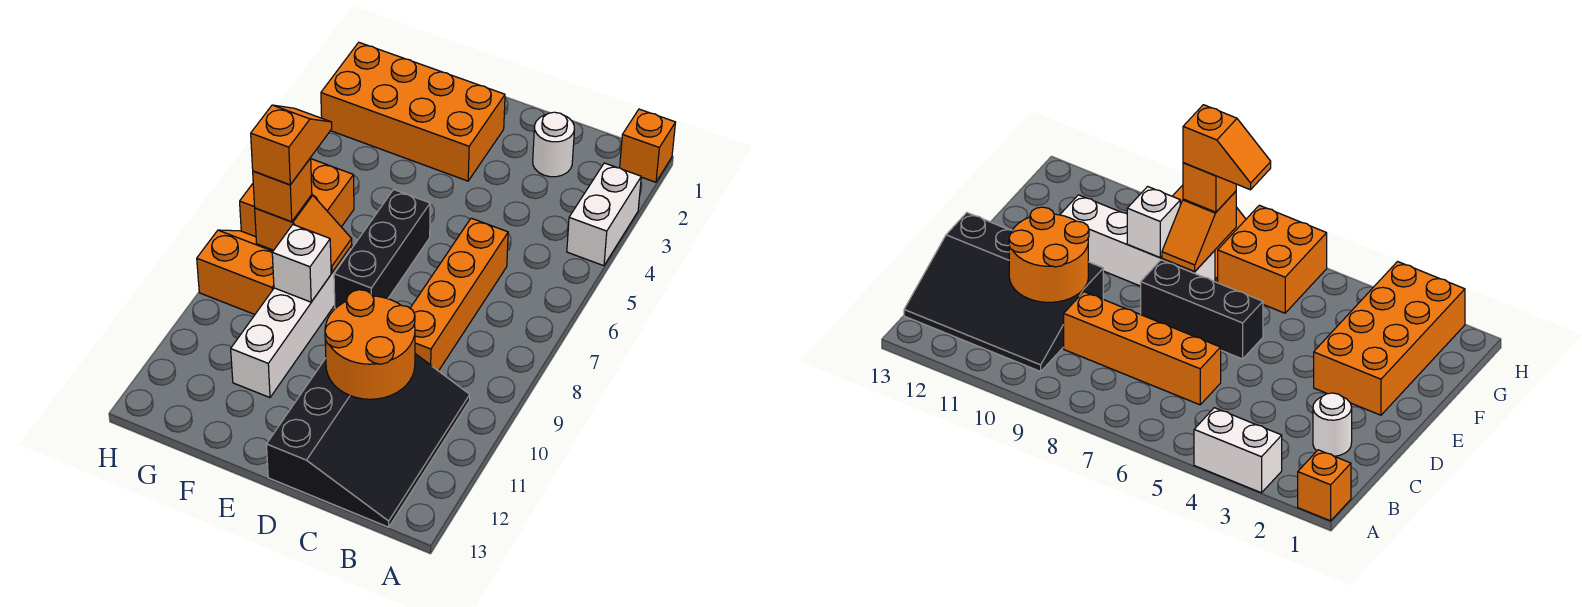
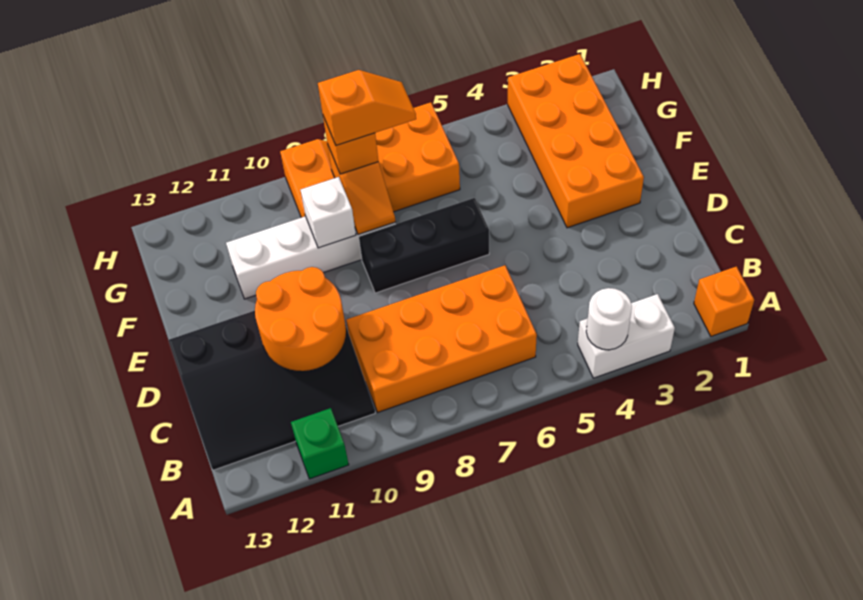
none -> green 1x1 brick [291,408,349,479]
white 1x1 round brick [533,112,574,177] -> white 1x1 round brick moved to [586,288,632,350]
orange 1x4 brick [410,218,508,371] -> orange 2x4 brick [346,265,537,412]

